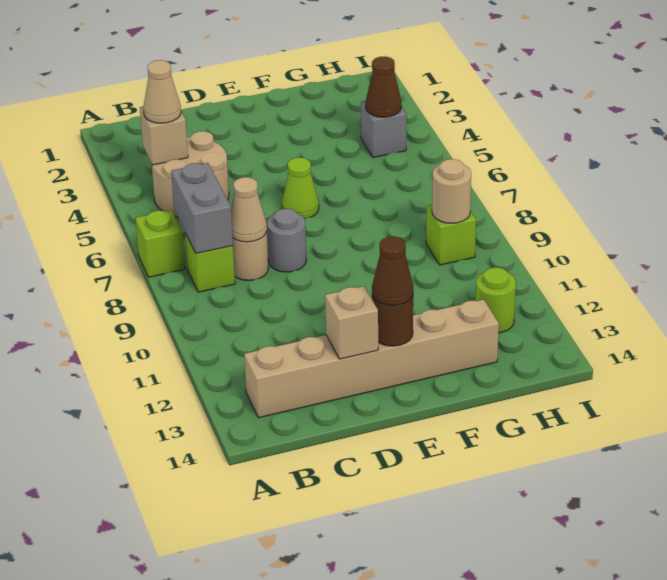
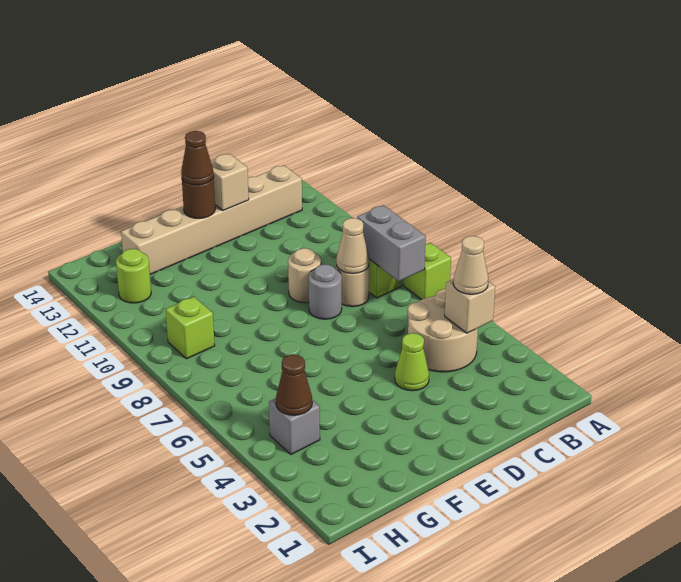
lime 1x1 cone [282,157,319,219] -> lime 1x1 cone moved to [395,333,429,391]
tan 1x1 round brick [432,159,471,223] -> tan 1x1 round brick moved to [288,248,321,303]

